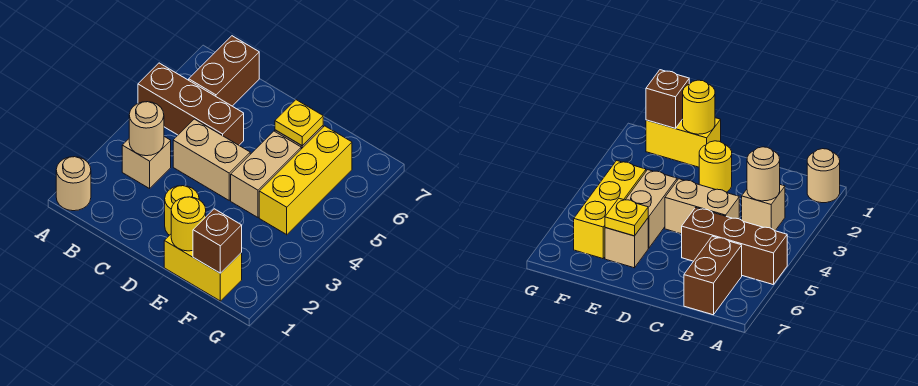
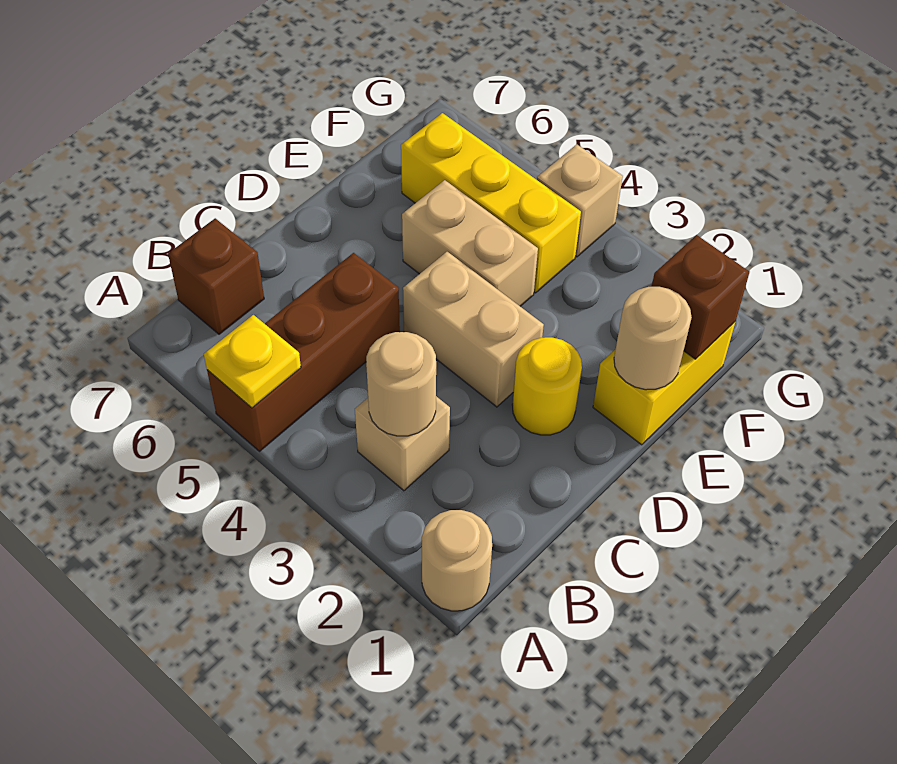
brown 1x2 brick [189,36,259,106] -> brown 1x1 brick [168,218,264,334]
tan 1x2 brick [173,119,250,200] -> tan 1x2 brick turned to [403,252,544,407]
yellow 1x1 round brick [171,197,206,251] -> tan 1x1 round brick [614,286,692,390]
tan 1x1 brick [605,218,648,268] -> tan 1x1 brick moved to [537,144,623,257]
yellow 1x1 plate [275,100,323,146] -> yellow 1x1 plate moved to [204,315,301,408]

